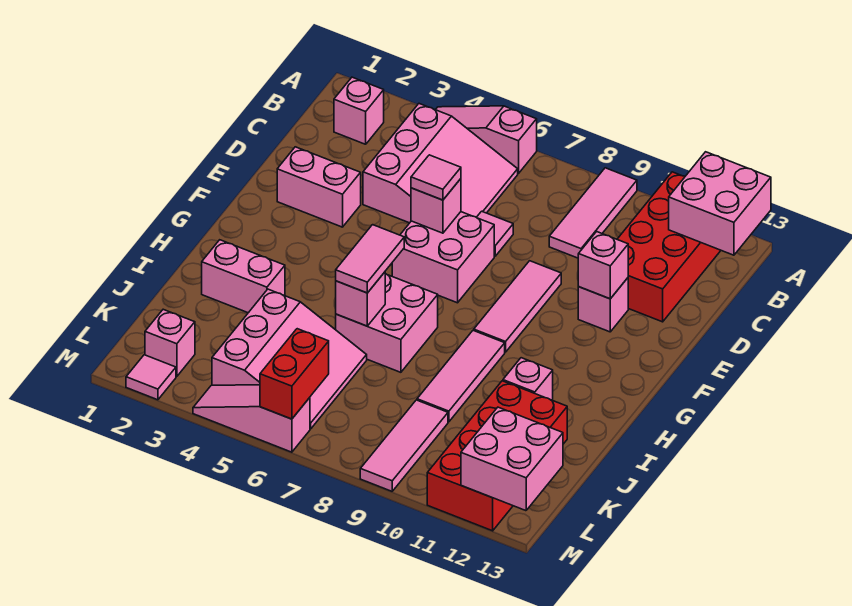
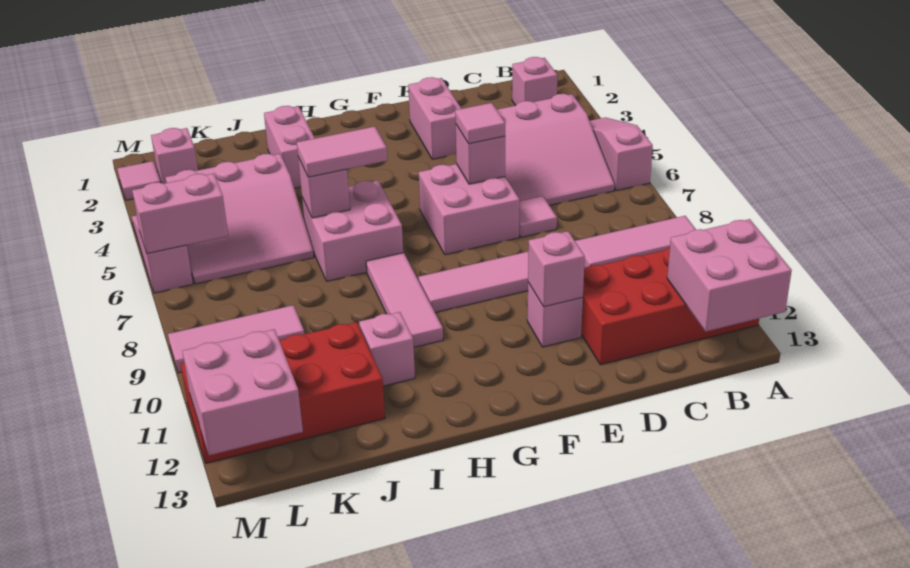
pink 1x3 tile [417,330,505,422] -> pink 1x3 tile turned to [366,253,443,347]
red 1x2 brick [260,329,329,419] -> pink 1x2 brick [132,173,228,254]

